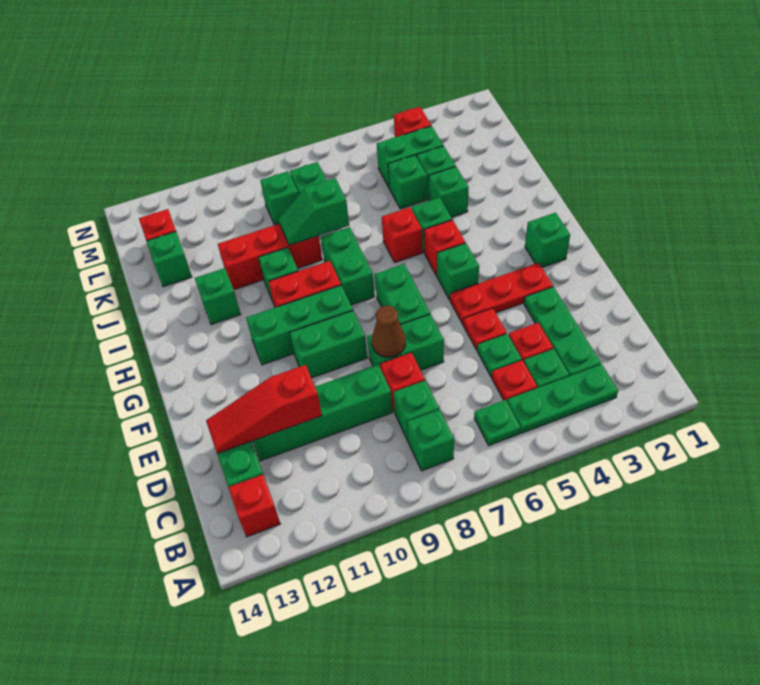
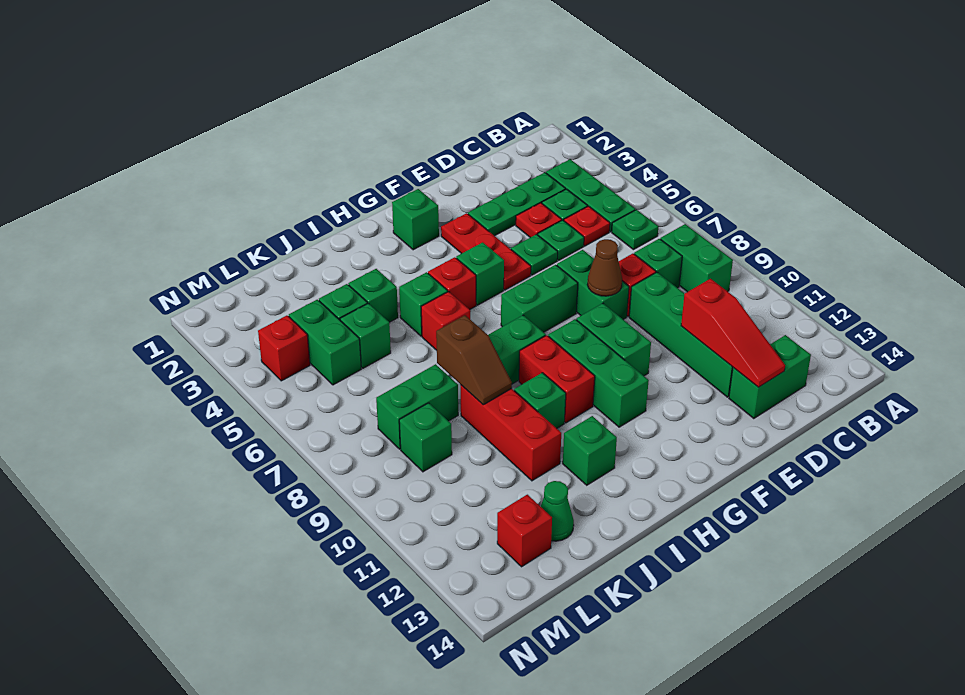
green 1x1 brick [407,409,454,471] -> green 1x2 brick [660,224,733,292]
red 1x1 brick [228,475,280,537] -> none
red 1x1 plate [463,308,507,350] -> green 1x1 plate [511,234,558,275]
green 1x2 slope [279,178,349,245] -> brown 1x2 slope [436,315,512,405]
green 1x1 brick [147,232,192,287] -> green 1x1 cone [540,481,574,541]

